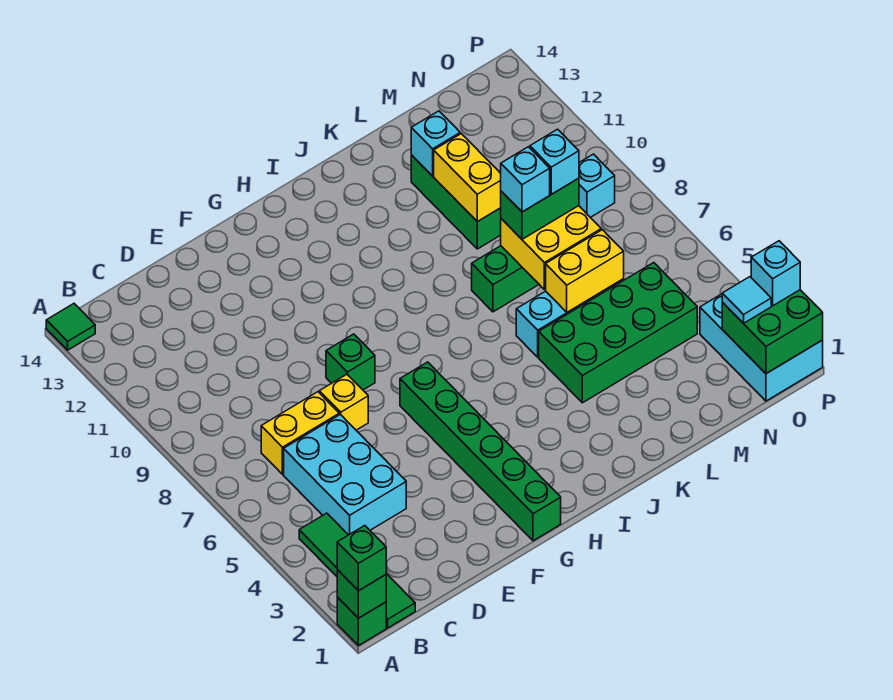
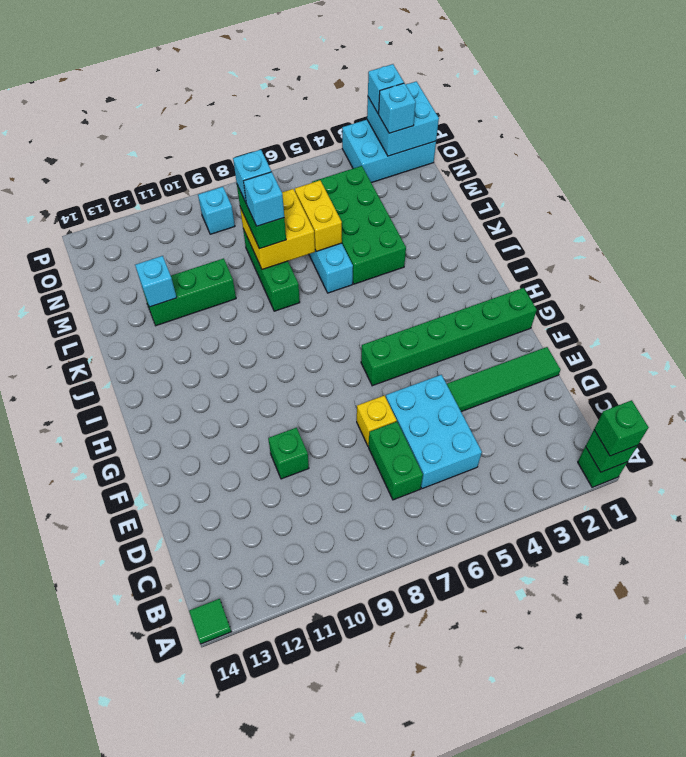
green 1x4 tile [299,513,415,628] -> green 1x4 tile moved to [447,347,561,412]
cyan 2x3 brick [284,414,406,535] -> cyan 2x3 brick turned to [386,375,482,489]
yellow 1x2 brick [261,392,339,474] -> green 1x2 brick [369,422,423,500]
green 1x1 brick [326,334,375,390] -> green 1x1 brick moved to [268,428,309,479]
yellow 1x2 brick [434,134,501,222] -> none
green 2x2 brick [722,290,823,374] -> cyan 2x2 brick [367,81,439,156]
cyan 1x1 tile [722,277,771,323] -> cyan 1x1 brick [379,83,416,133]

